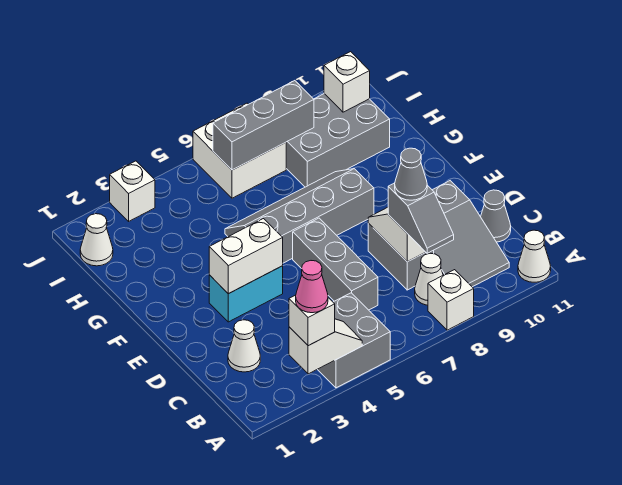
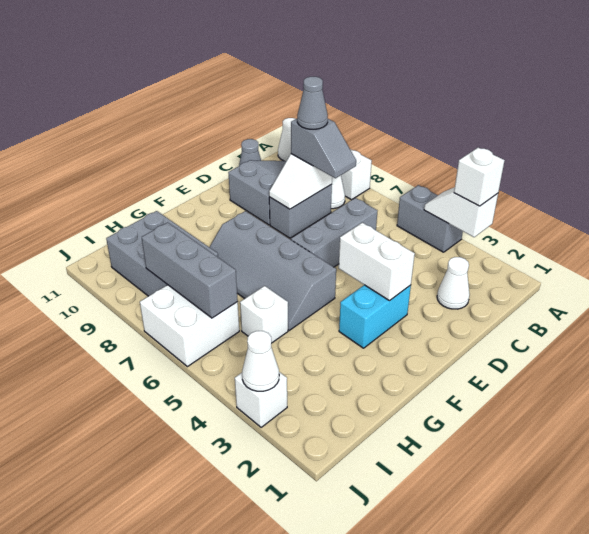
pink 1x1 cone [296,261,328,313] -> none
grey 2x2 brick [317,293,390,388] -> grey 1x2 brick [397,185,463,252]
grey 1x2 slope [388,183,454,253] -> grey 1x2 slope turned to [291,119,356,178]
cyan 1x2 brick [209,266,283,322] -> cyan 1x2 brick turned to [339,285,411,348]
white 1x1 cone [80,214,113,266] -> white 1x1 cone moved to [242,331,279,391]
white 1x1 brick [324,52,370,112] -> white 1x1 brick moved to [240,286,288,343]

